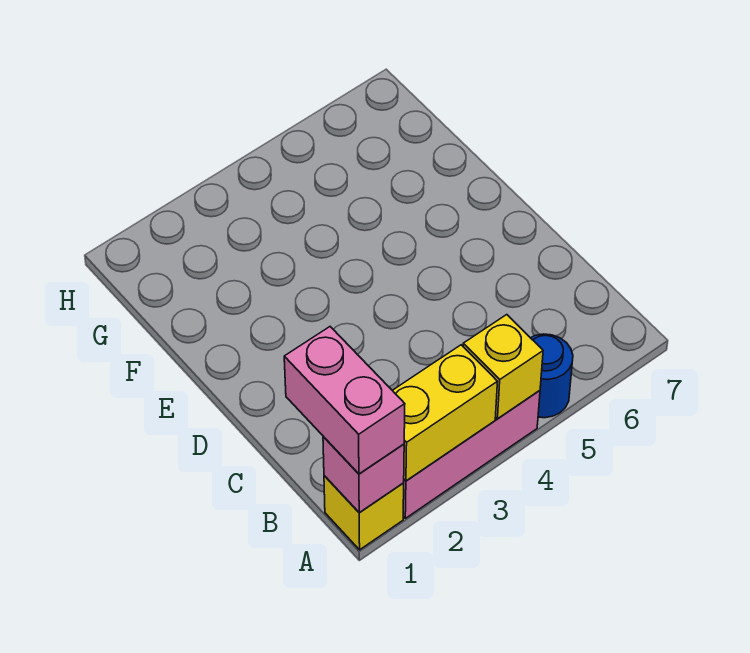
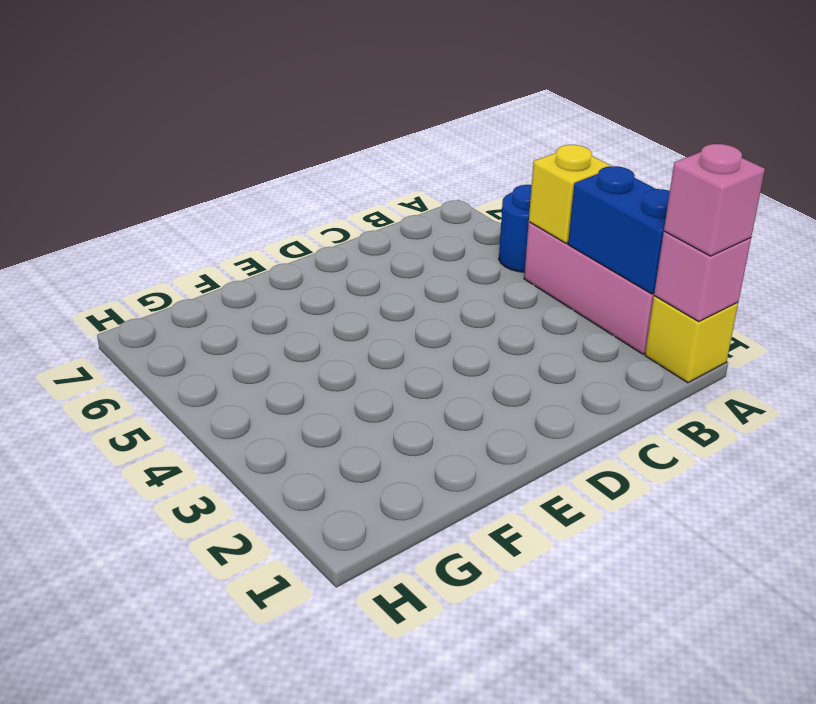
pink 1x2 brick [284,327,405,474] -> pink 1x1 brick [664,144,765,256]
yellow 1x2 brick [392,345,498,481] -> blue 1x2 brick [568,166,670,294]

